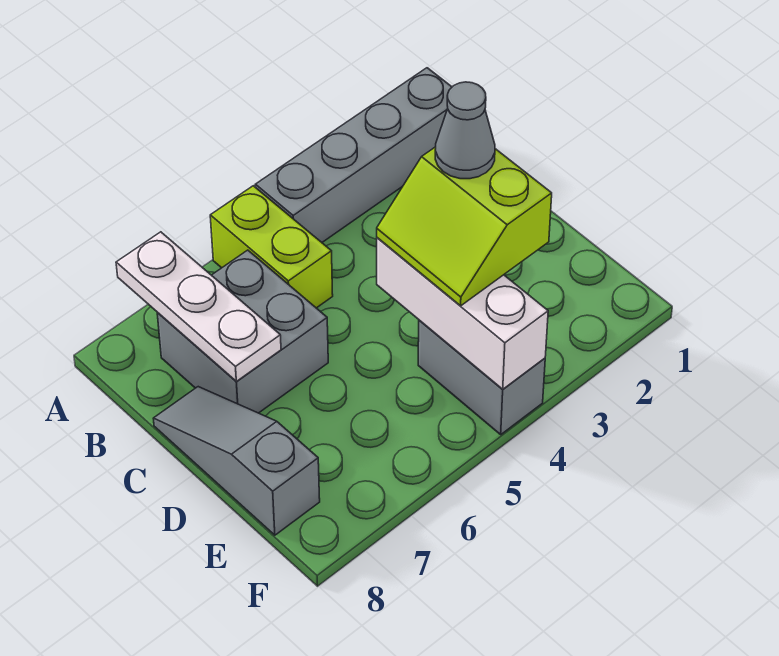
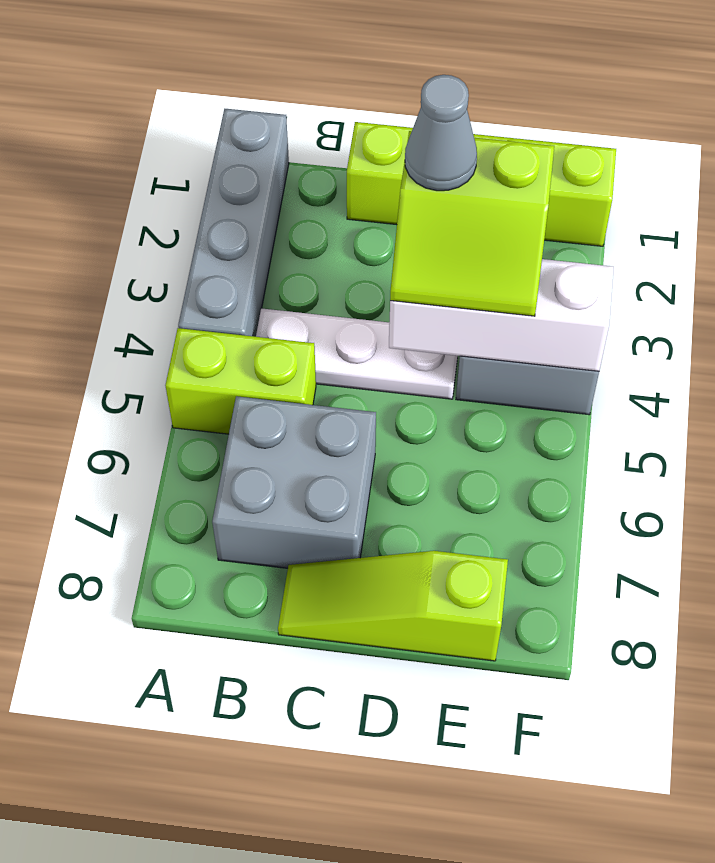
white 1x3 plate [116,232,281,381] -> white 1x3 plate moved to [256,308,458,399]
none -> lime 1x4 brick [347,122,616,246]
grey 1x3 slope [153,387,320,535] -> lime 1x3 slope [278,551,508,661]

